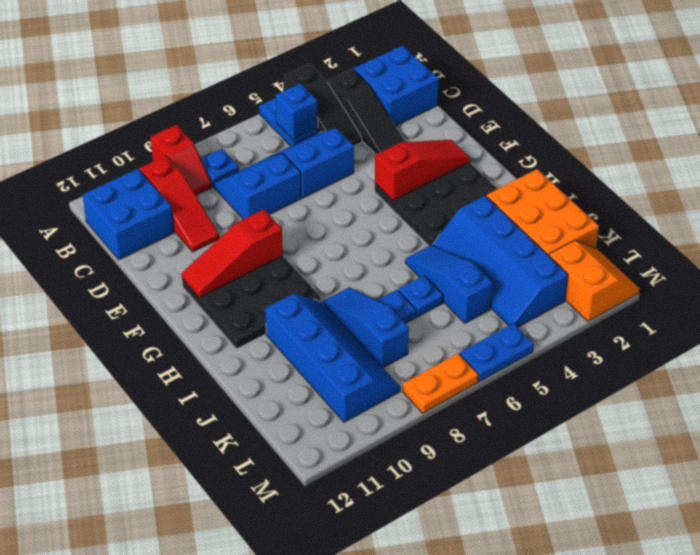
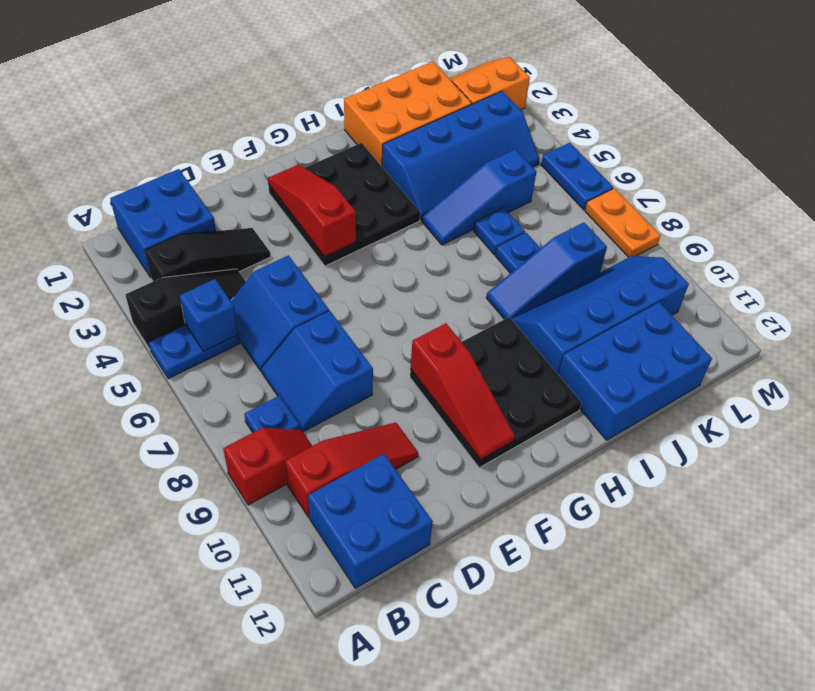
none -> blue 2x3 brick [559,302,712,440]

